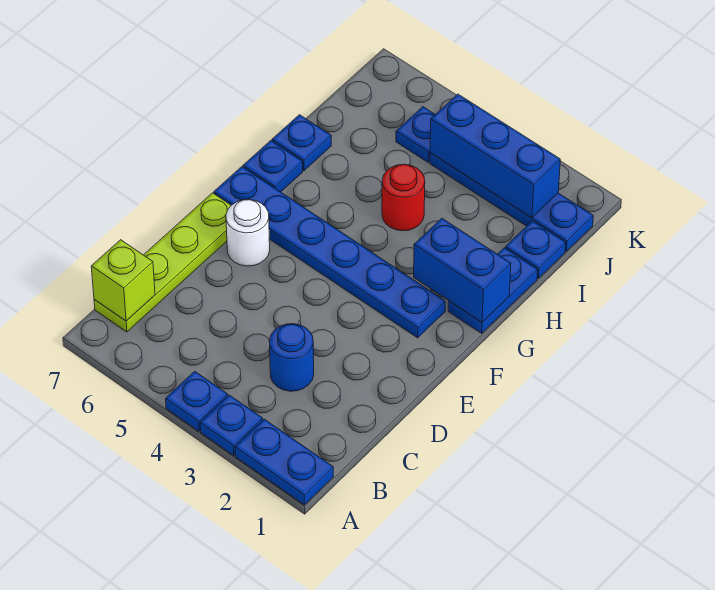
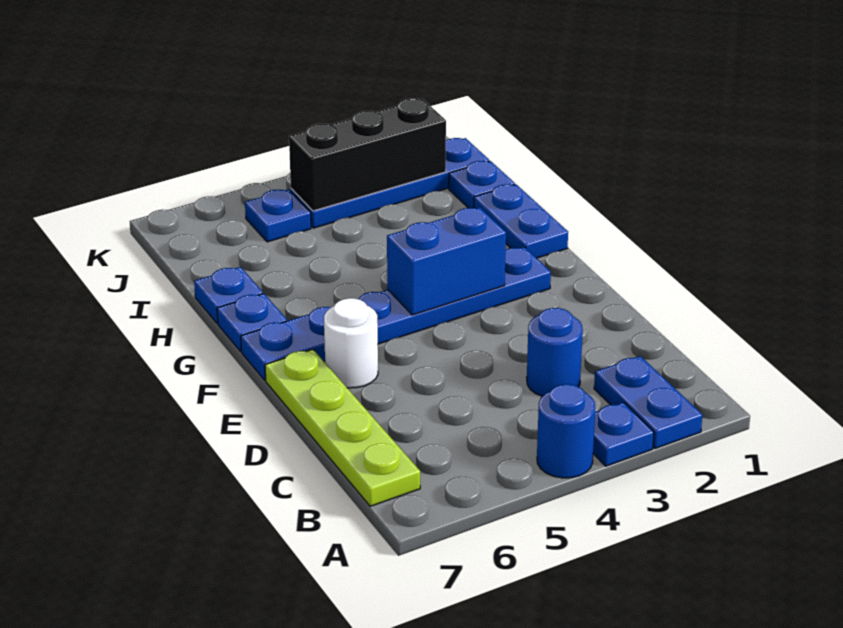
blue 1x2 plate [235,419,333,505] -> blue 1x2 plate turned to [594,356,702,449]
blue 1x1 plate [166,371,228,431] -> blue 1x1 round brick [537,384,595,478]
lime 1x1 brick [91,240,155,321] -> none
blue 1x2 brick [414,218,511,322] -> blue 1x2 brick moved to [387,207,506,315]
red 1x1 round brick [382,164,425,231] -> none
blue 1x3 brick [430,94,560,218] -> black 1x3 brick [289,98,446,211]

